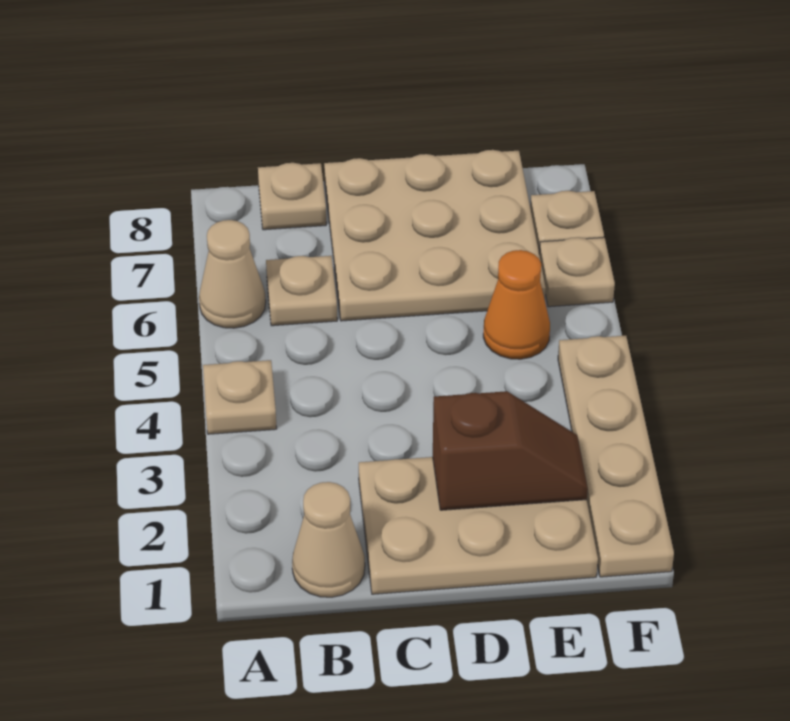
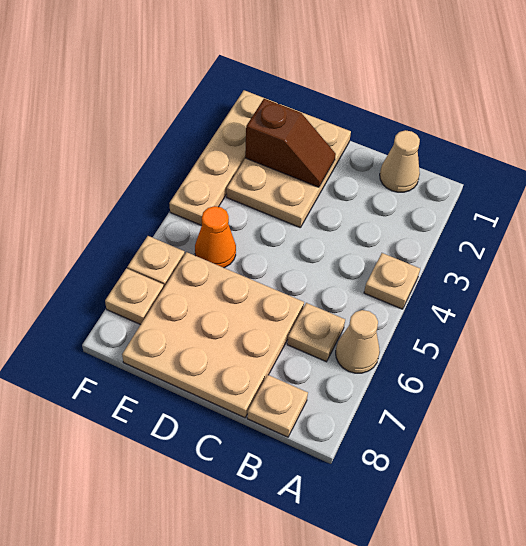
tan 2x3 plate [359,457,598,594] -> tan 2x3 plate turned to [227,104,351,228]
brown 1x2 slope [433,391,588,510] -> brown 1x2 slope turned to [245,99,336,187]

